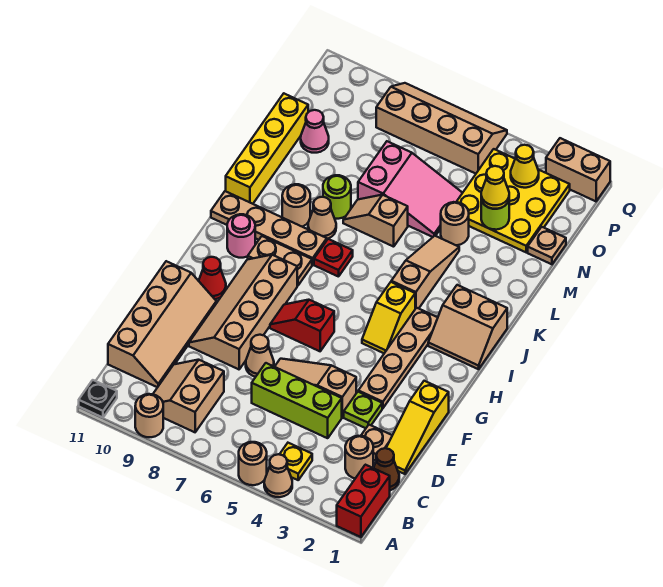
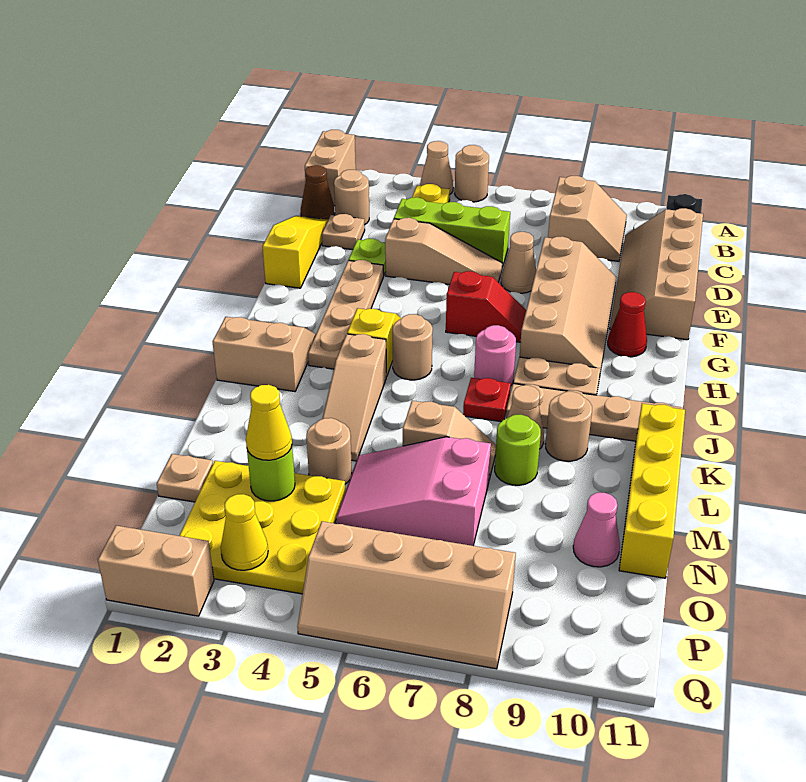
red 1x2 brick [337,465,390,537] -> tan 1x2 brick [305,130,356,206]
tan 1x1 round brick [135,394,163,437] -> tan 1x1 round brick moved to [393,314,433,380]
pink 1x1 round brick [227,214,255,258] -> pink 1x1 round brick moved to [474,325,516,385]

